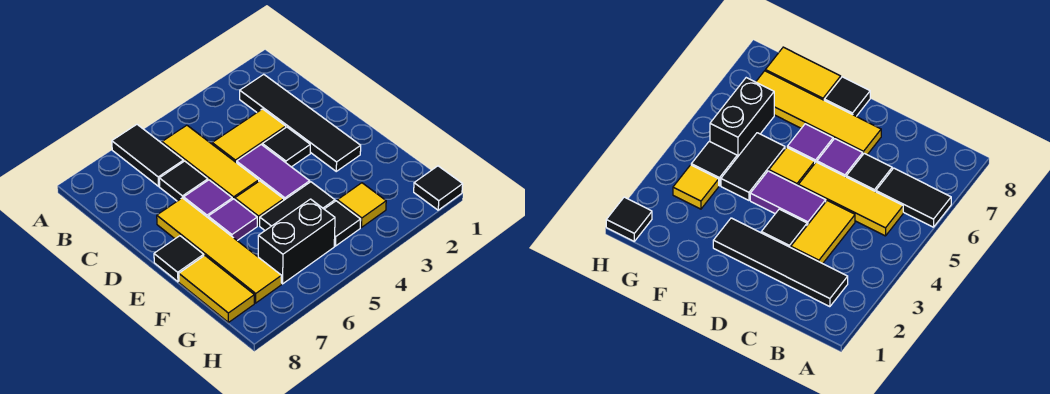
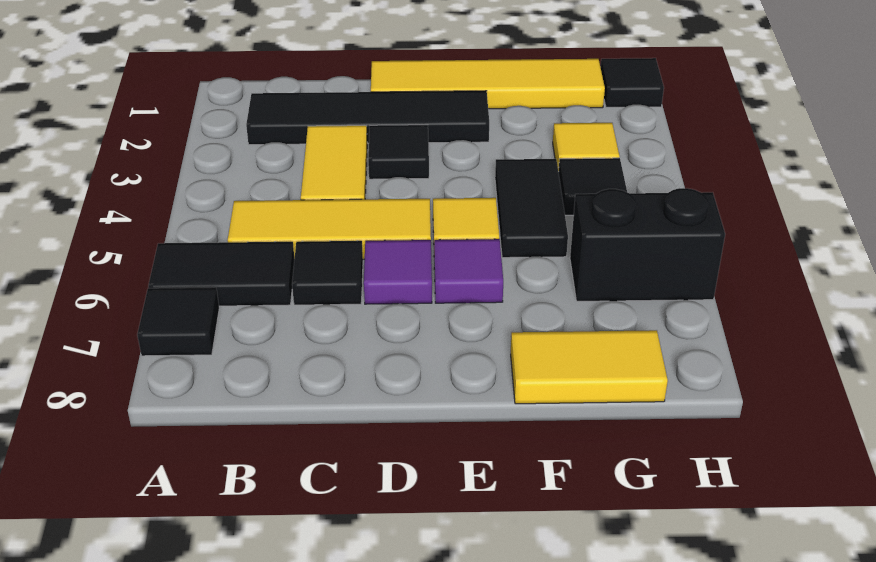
purple 1x2 tile [237,145,310,200] -> none
yellow 1x4 tile [157,198,281,303] -> yellow 1x4 tile moved to [371,59,605,109]
black 1x1 tile [154,236,204,282] -> black 1x1 tile moved to [137,287,219,356]
black 1x2 brick [258,199,335,284] -> black 1x2 brick turned to [570,188,725,301]

